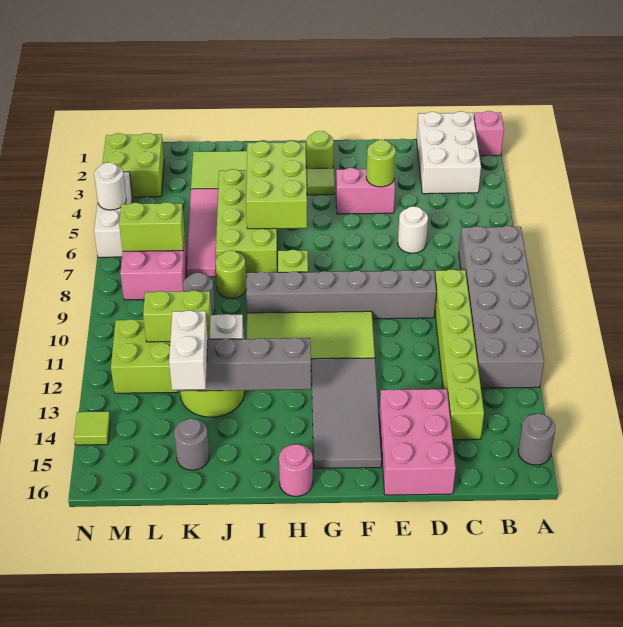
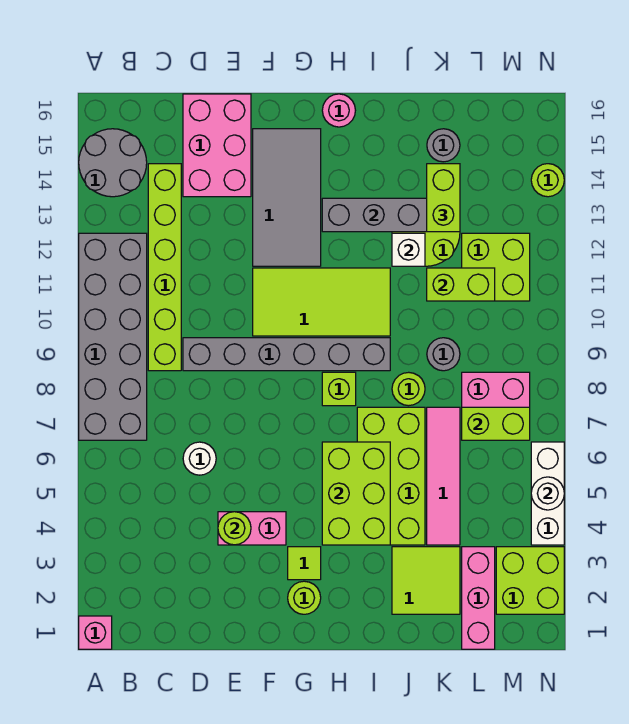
grey 1x1 round brick [518,414,555,465] -> grey 2x2 round brick [79,129,147,197]
white 2x3 brick [416,111,481,194] -> none
white 1x2 brick [169,310,208,390] -> lime 1x2 brick [427,164,460,232]
none -> pink 1x3 brick [462,547,495,649]
lime 1x1 tile [74,411,110,445] -> lime 1x1 round brick [531,164,564,197]

